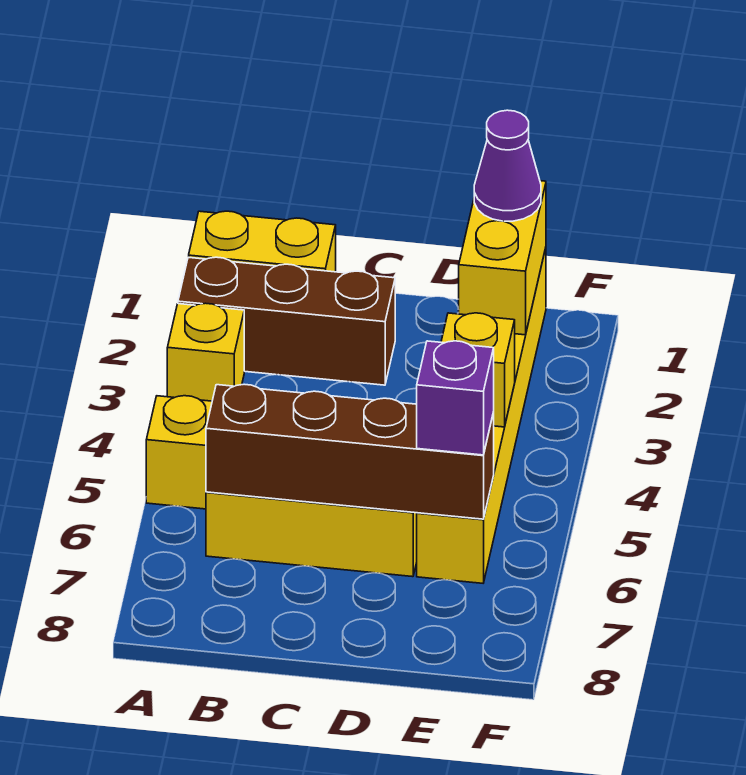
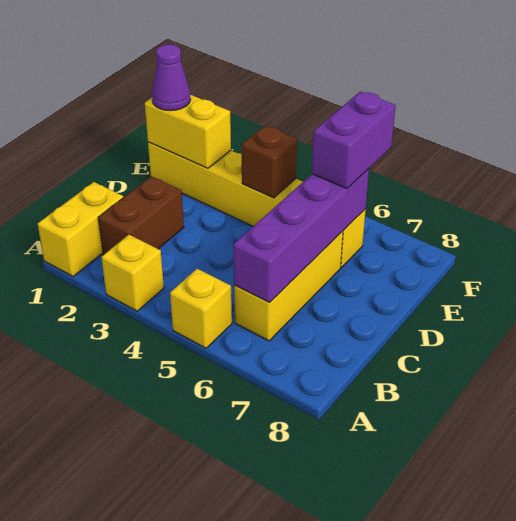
brown 1x3 brick [178,257,395,385] -> brown 1x2 brick [98,176,184,255]
brown 1x4 brick [206,384,494,519] -> purple 1x4 brick [233,169,369,303]
yellow 1x1 brick [441,313,515,427] -> brown 1x1 brick [242,126,297,198]
purple 1x1 brick [417,341,494,455] -> purple 1x2 brick [312,92,396,189]

